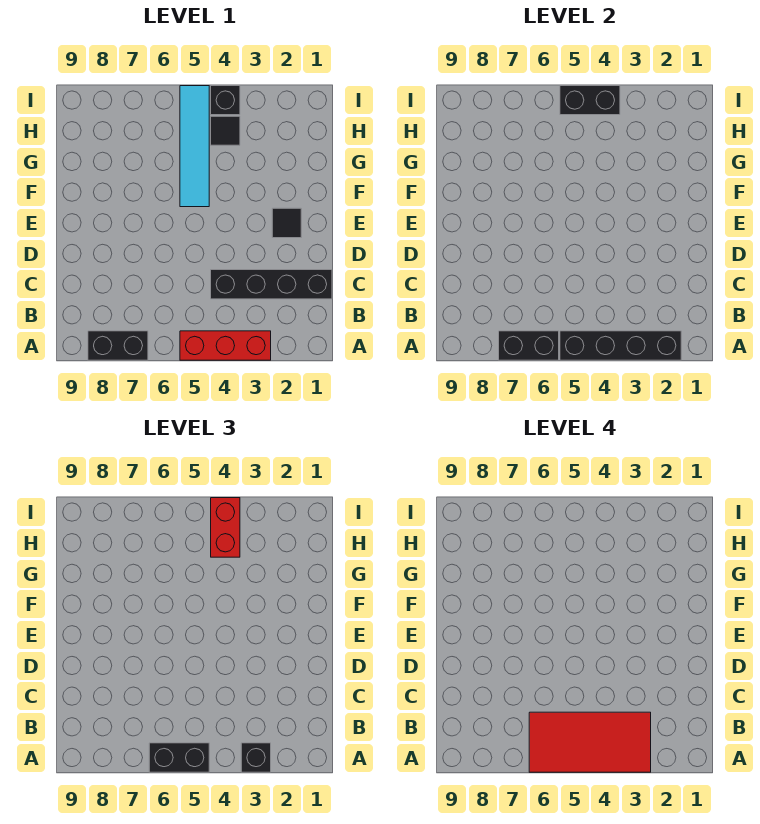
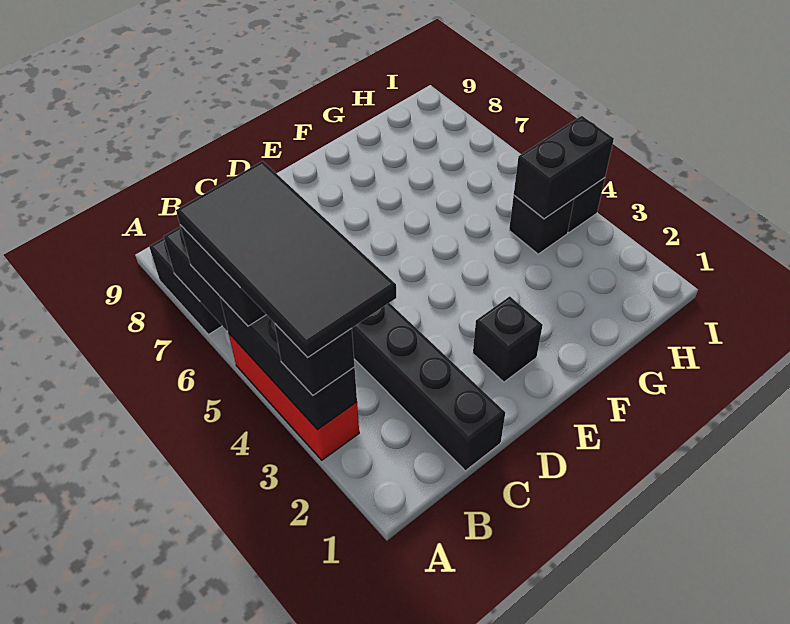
black 1x4 brick [560,331,681,360] -> black 1x3 brick [220,297,357,430]
red 2x4 tile [529,712,651,772] -> black 2x4 tile [176,161,396,358]
black 1x1 tile [272,208,301,238] -> black 1x1 brick [473,296,543,382]
cyan 1x4 tile [180,86,209,207] -> none
black 1x1 tile [211,116,240,145] -> black 1x1 brick [509,196,574,254]
red 1x2 brick [211,498,240,557] -> none
black 1x2 brick [560,86,620,115] -> black 1x2 brick turned to [514,116,614,219]

